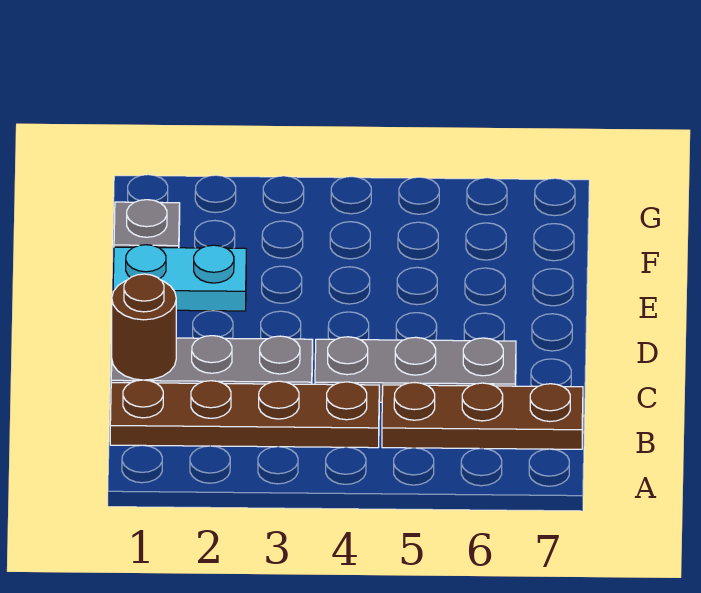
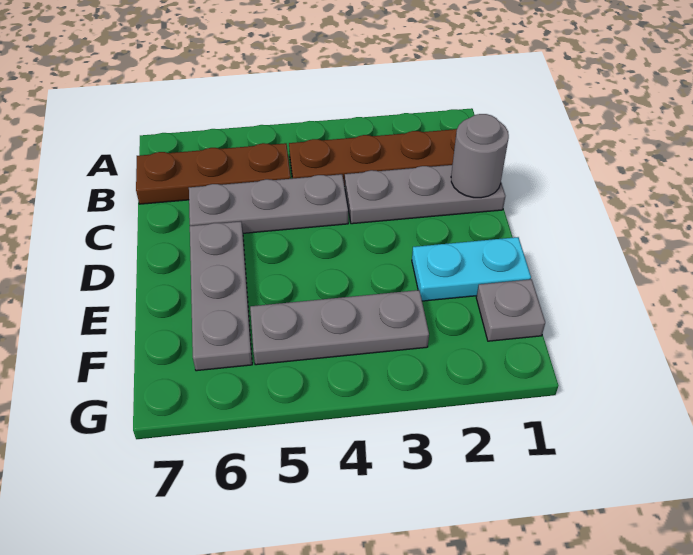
brown 1x1 round brick [112,274,176,380] -> grey 1x1 round brick [451,114,509,198]
none -> grey 1x3 plate [190,221,252,371]
none -> grey 1x3 plate [250,290,429,365]

